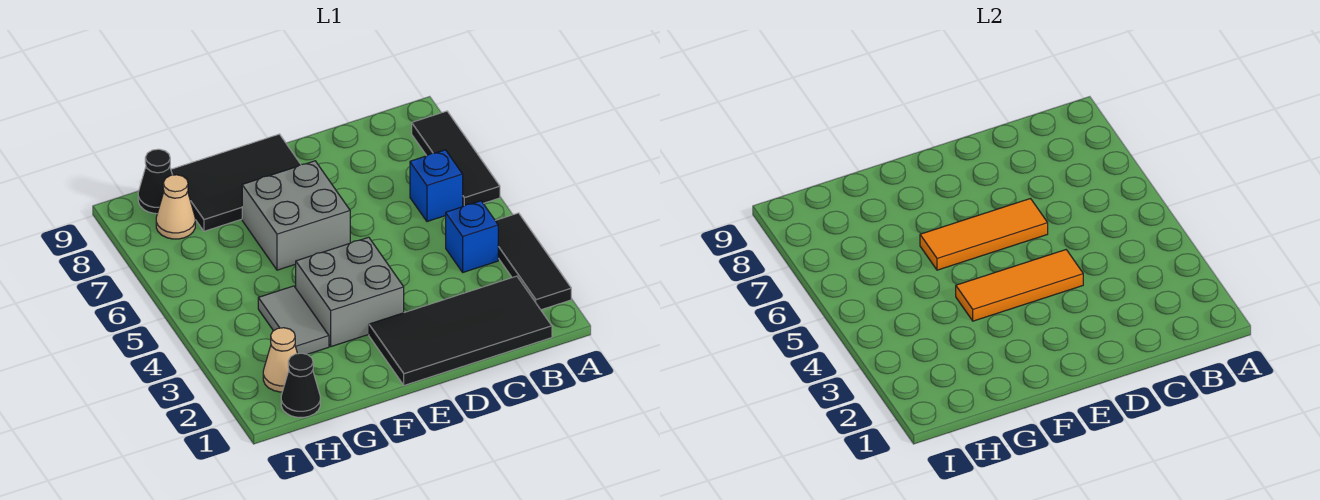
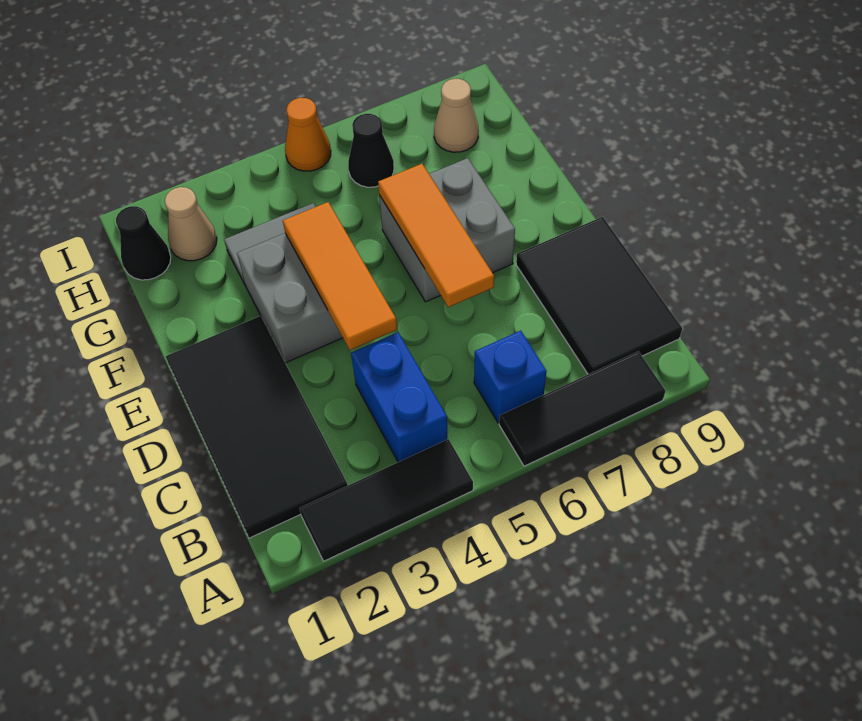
blue 1x1 brick [446,201,498,272] -> blue 1x2 brick [351,332,447,462]
black 2x3 tile [171,134,301,231] -> black 2x3 tile moved to [516,217,682,374]
black 1x1 cone [138,149,172,214] -> black 1x1 cone moved to [348,114,394,187]
none -> orange 1x1 cone [285,98,331,171]

